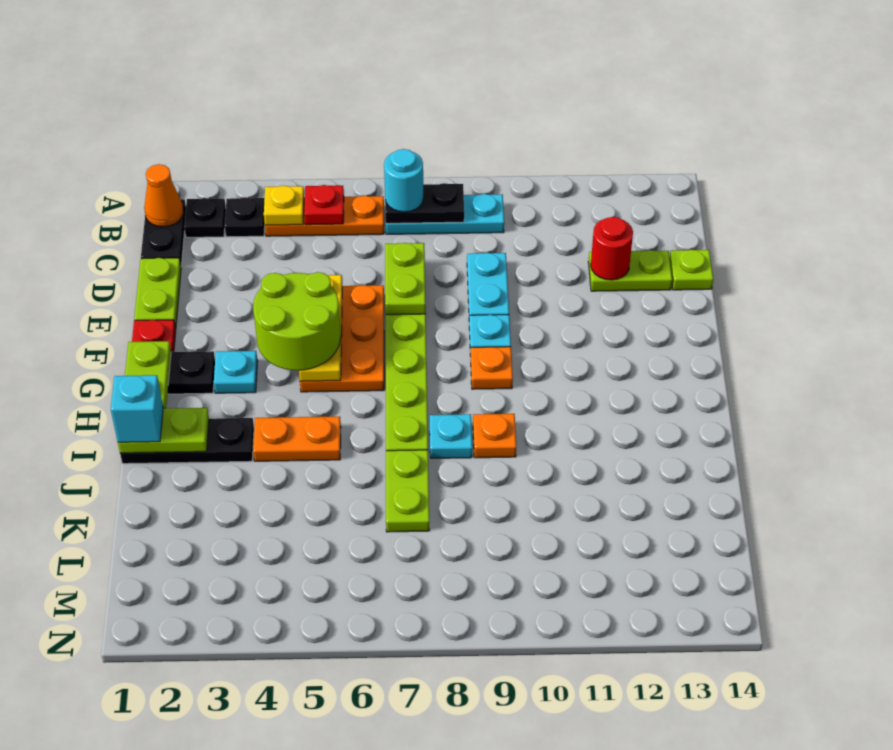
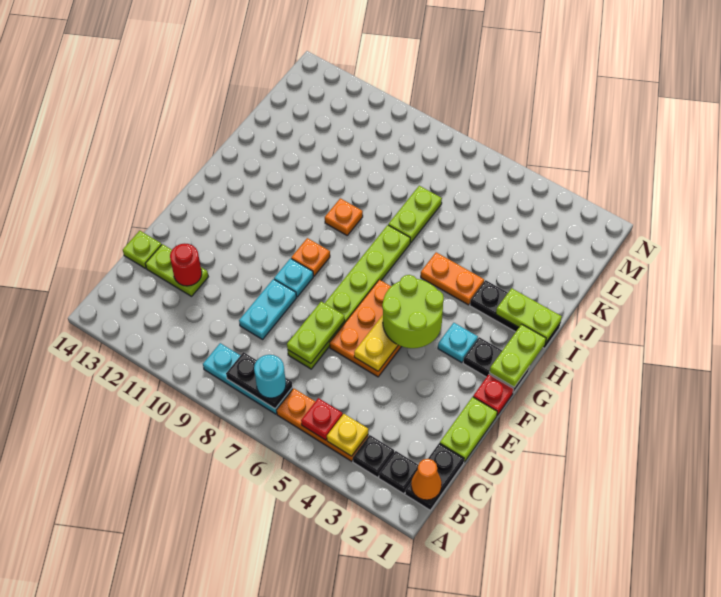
cyan 1x1 brick [111,375,164,442] -> none
cyan 1x1 plate [430,414,472,458] -> none

